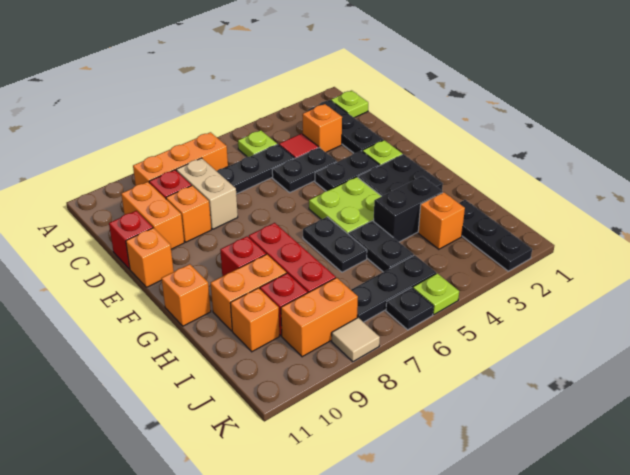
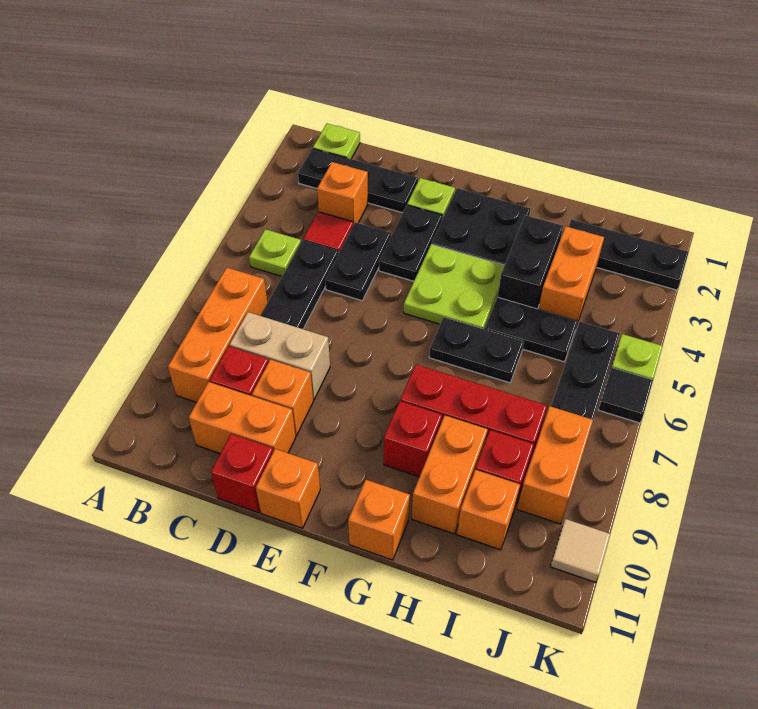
orange 1x1 brick [418,192,465,249] -> orange 1x2 brick [538,226,604,323]
black 1x1 plate [386,288,434,330] -> black 1x1 tile [598,368,653,423]
tan 1x1 tile [332,318,380,362] -> tan 1x1 tile moved to [550,519,610,583]

